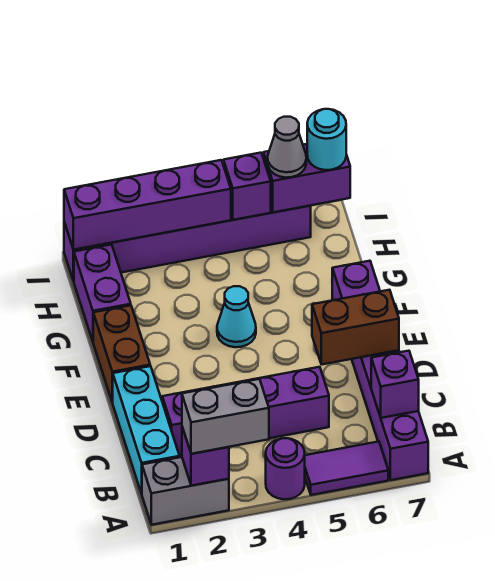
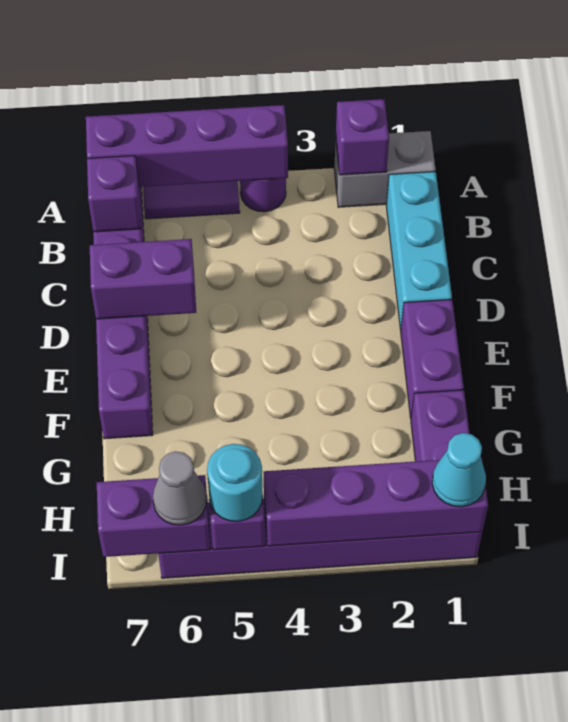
grey 1x2 brick [182,379,269,454] -> none
purple 1x4 brick [162,367,329,455] -> purple 1x4 brick moved to [86,105,288,187]
brown 1x2 brick [312,290,399,364] -> purple 1x2 brick [90,239,196,319]
brown 1x2 brick [93,305,150,403] -> purple 1x2 brick [401,299,464,418]
cyan 1x1 cone [217,286,256,347] -> cyan 1x1 cone moved to [432,433,486,507]
cyan 1x1 round brick [307,109,346,170] -> cyan 1x1 round brick moved to [207,444,263,521]

